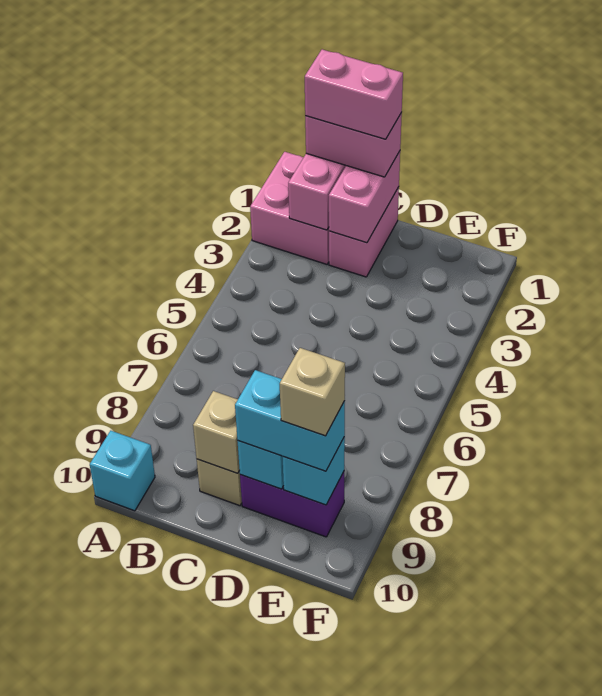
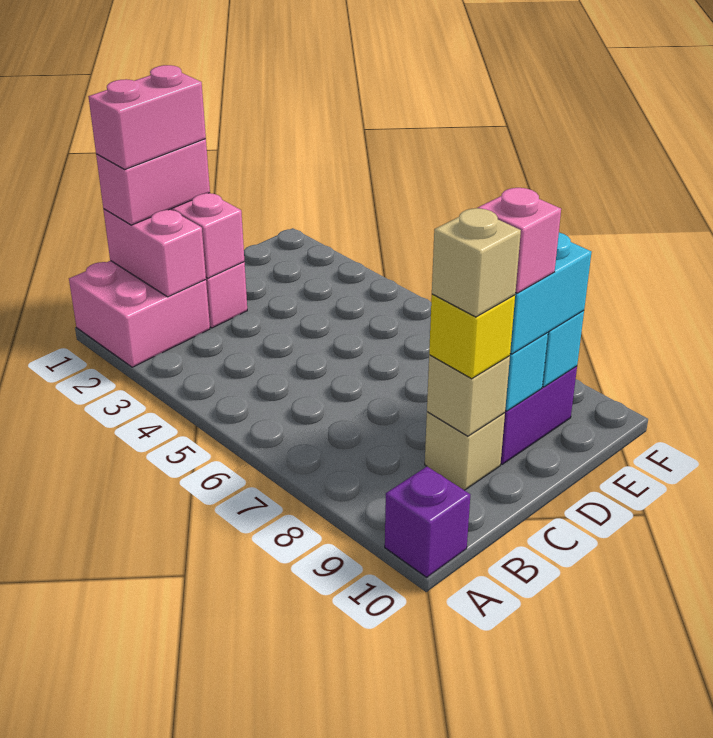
cyan 1x1 brick [90,431,155,511] -> purple 1x1 brick [385,467,470,577]
none -> yellow 1x1 brick [429,294,515,379]
none -> pink 1x1 brick [478,188,561,293]
tan 1x1 brick [280,348,345,436] -> tan 1x1 brick moved to [432,208,521,317]

